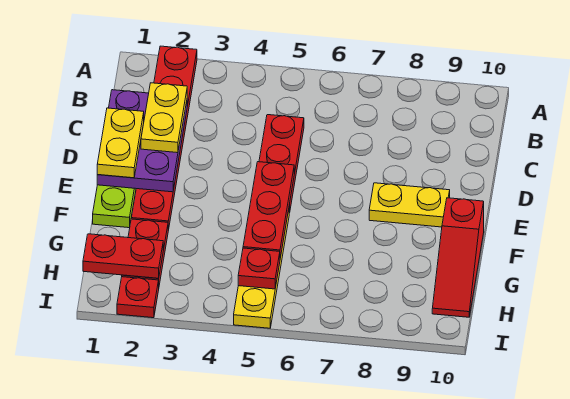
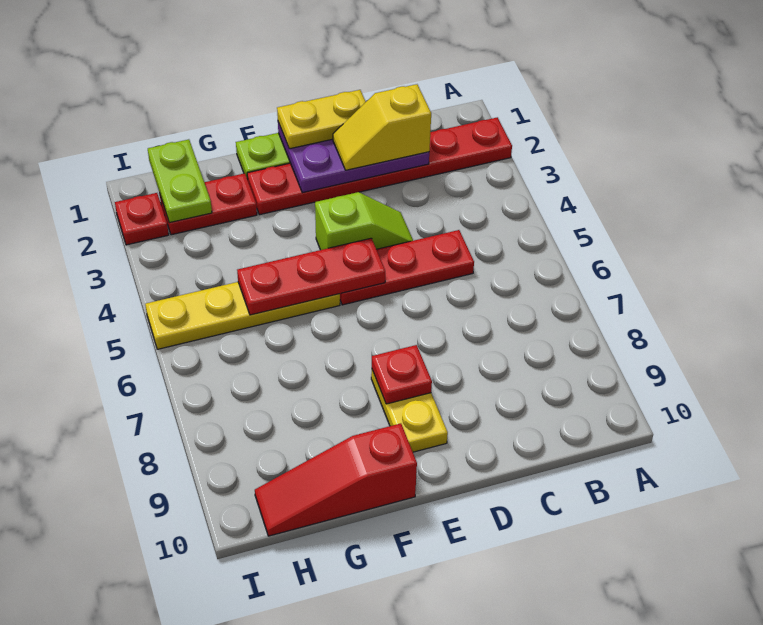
yellow 1x2 plate [141,83,187,153] -> yellow 1x2 slope [333,84,431,170]
none -> lime 1x2 slope [315,192,413,250]
red 1x2 plate [83,234,163,278] -> lime 1x2 plate [148,139,212,223]
red 1x1 plate [238,248,280,289] -> red 1x1 plate moved to [372,345,432,404]

